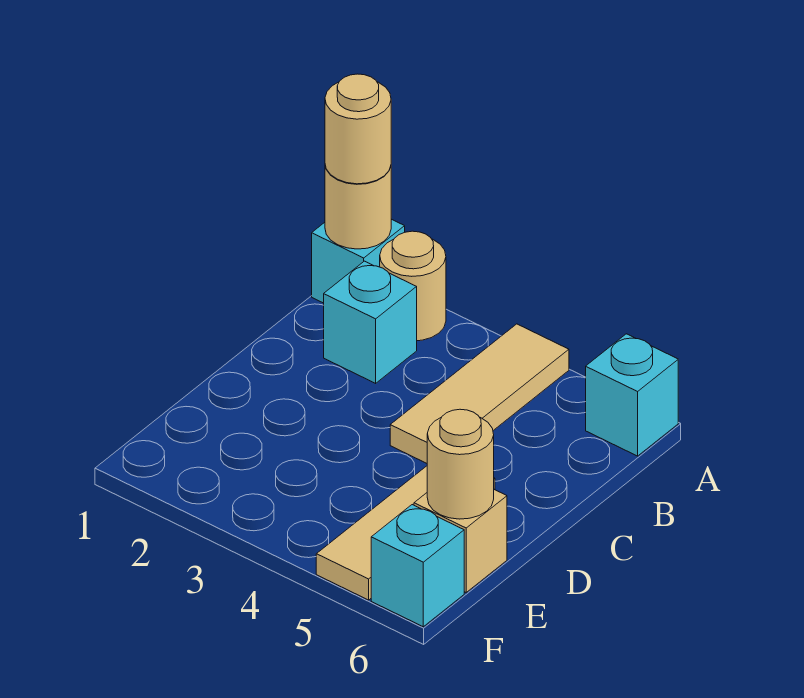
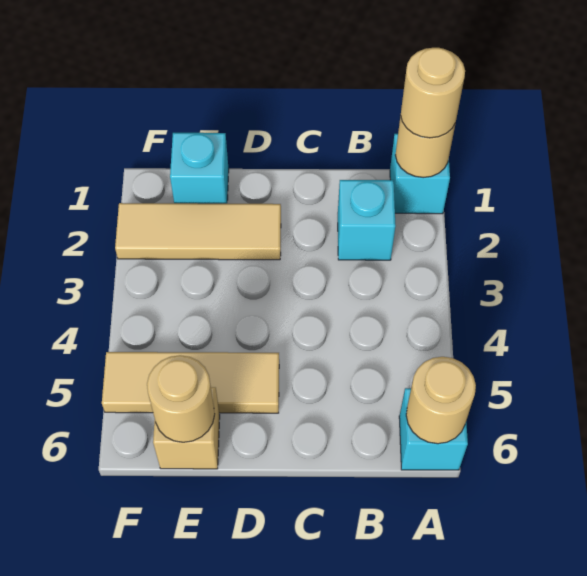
tan 1x1 round brick [380,231,446,341] -> tan 1x1 round brick moved to [406,357,476,444]
tan 1x3 tile [390,324,569,463] -> tan 1x3 tile moved to [115,203,281,260]
cyan 1x1 brick [371,505,464,627] -> cyan 1x1 brick moved to [170,133,229,204]

